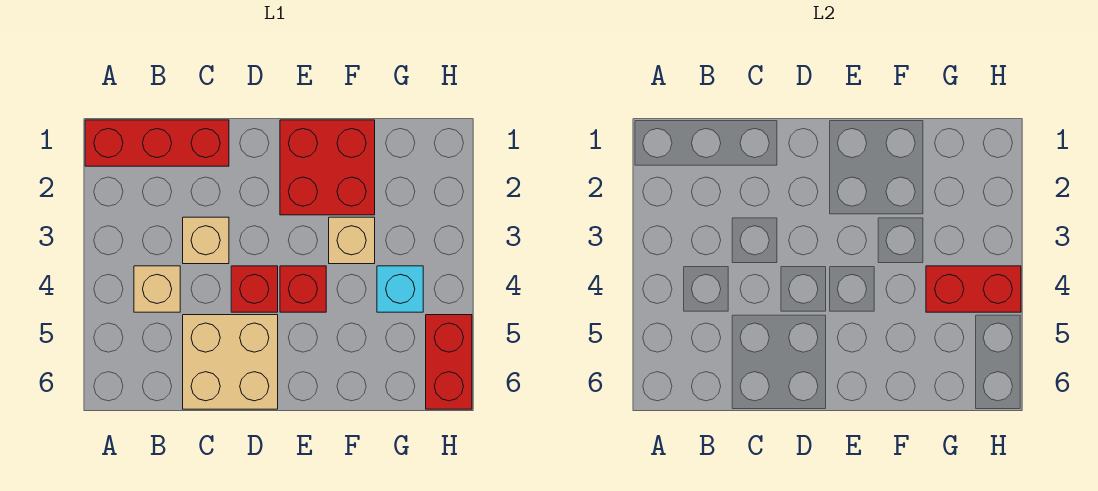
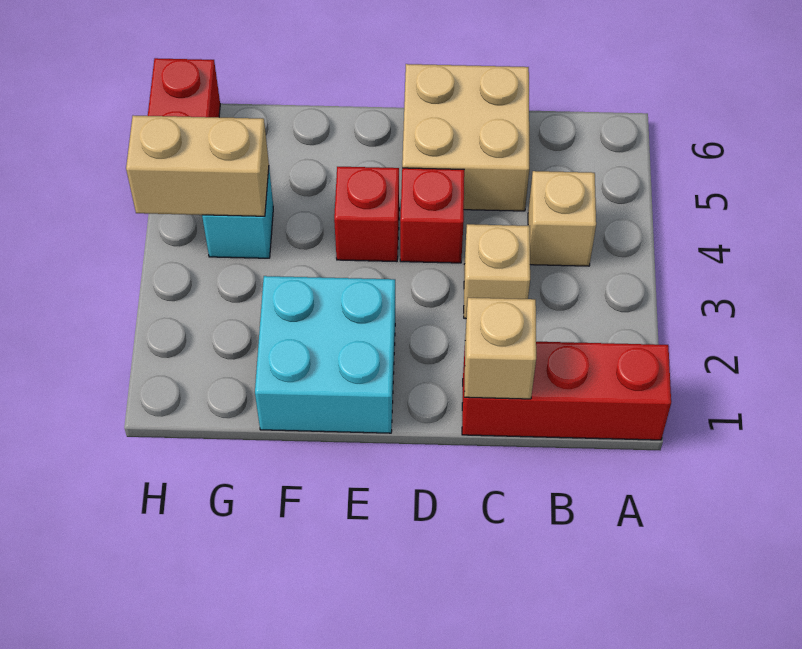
red 2x2 brick [280,120,375,215] -> cyan 2x2 brick [255,276,395,433]
tan 1x1 brick [329,217,375,264] -> tan 1x1 brick moved to [464,298,536,399]
red 1x2 brick [926,266,1021,312] -> tan 1x2 brick [126,116,269,216]

